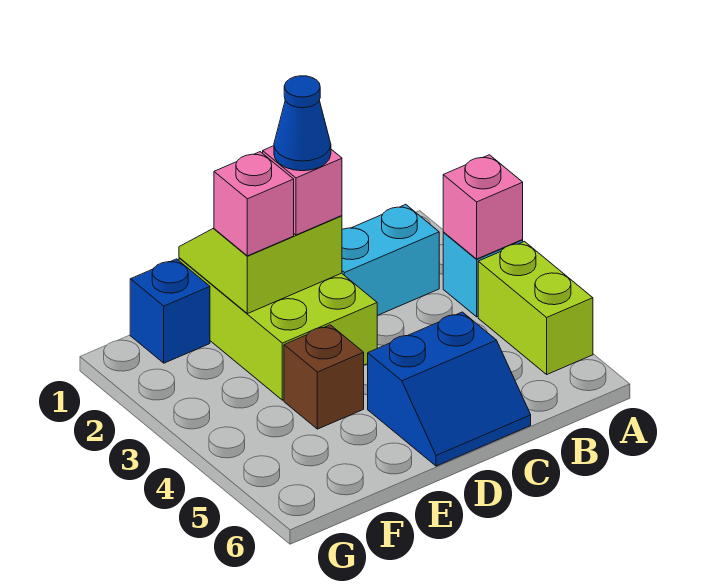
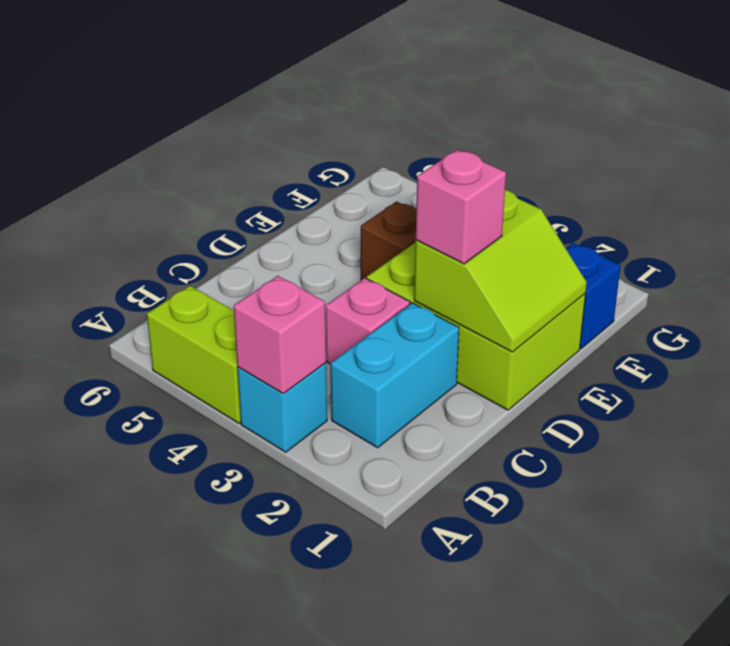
blue 2x2 slope [368,312,531,466] -> none
blue 1x1 cone [274,76,331,171] -> none
pink 1x1 brick [214,152,294,256] -> pink 1x1 brick moved to [326,278,410,364]

